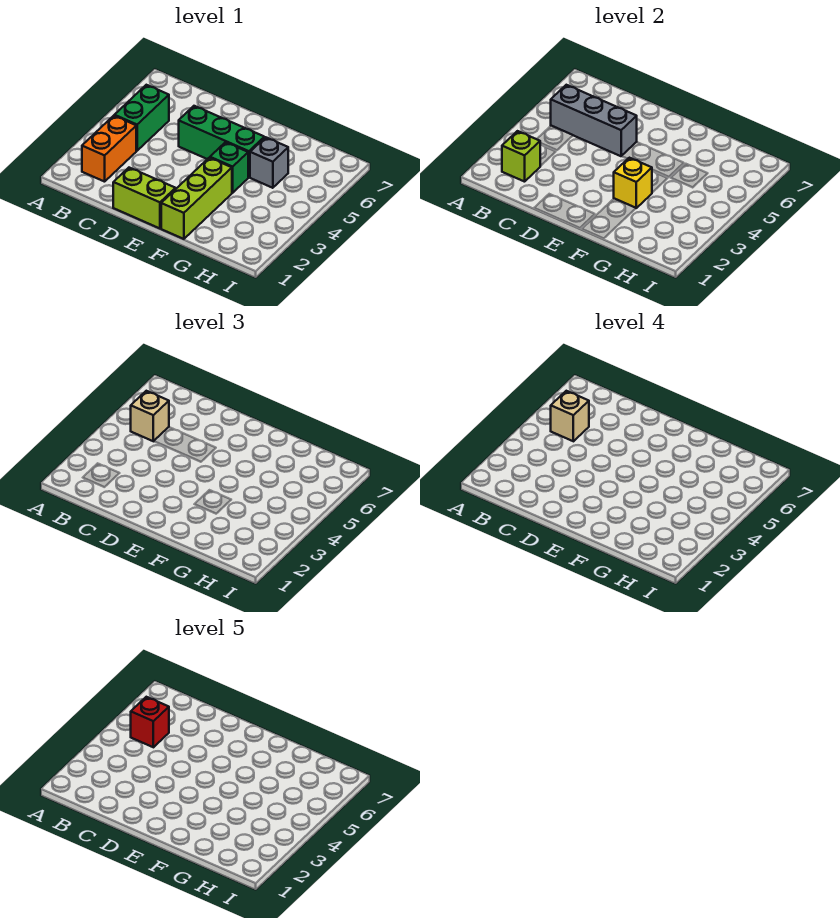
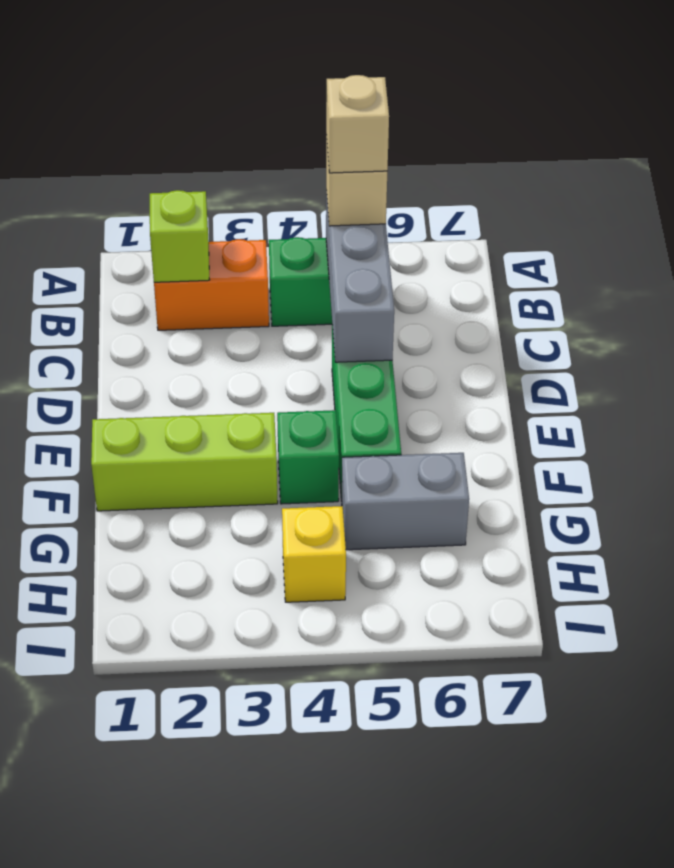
red 1x1 brick [131,697,169,747] -> none
lime 1x2 brick [113,168,176,228] -> none
yellow 1x1 brick [614,158,652,208] -> yellow 1x1 brick moved to [282,506,346,602]
grey 1x1 brick [250,137,288,188] -> grey 1x2 brick [342,453,469,550]

